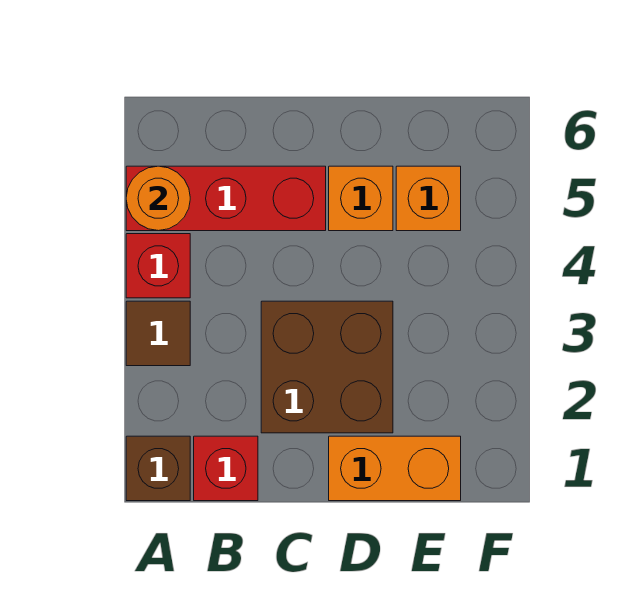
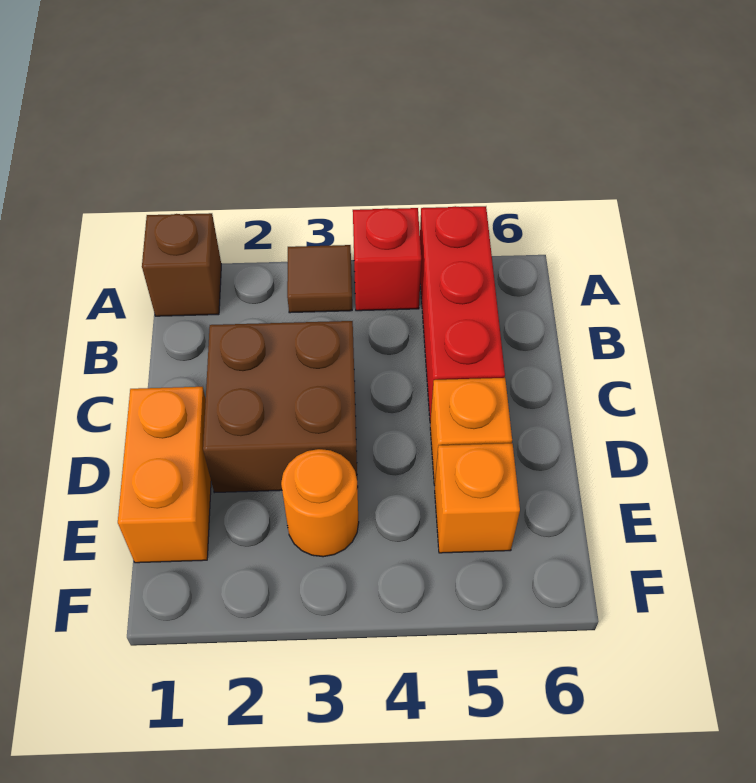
orange 1x1 round brick [126,166,190,231] -> orange 1x1 round brick moved to [281,449,359,557]
red 1x1 brick [194,436,258,501] -> none

